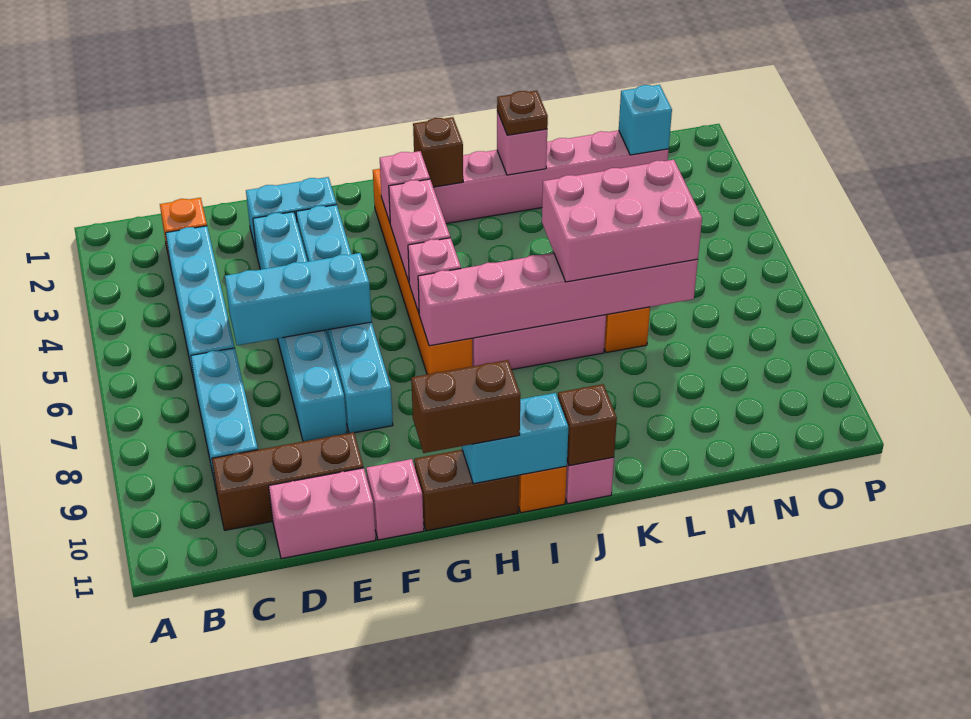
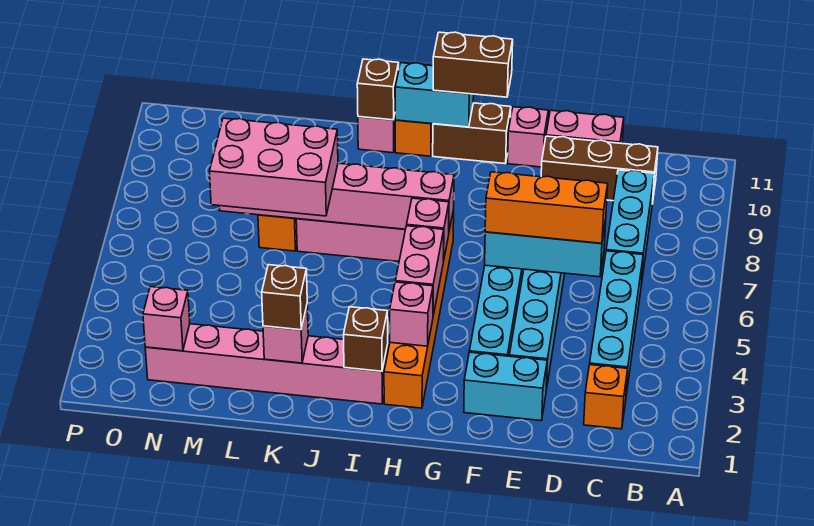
none -> orange 1x3 brick [485,172,608,243]
brown 1x1 plate [497,91,548,135] -> brown 1x1 brick [262,265,307,330]
cyan 1x1 brick [619,85,672,155] -> pink 1x1 brick [143,287,190,351]

